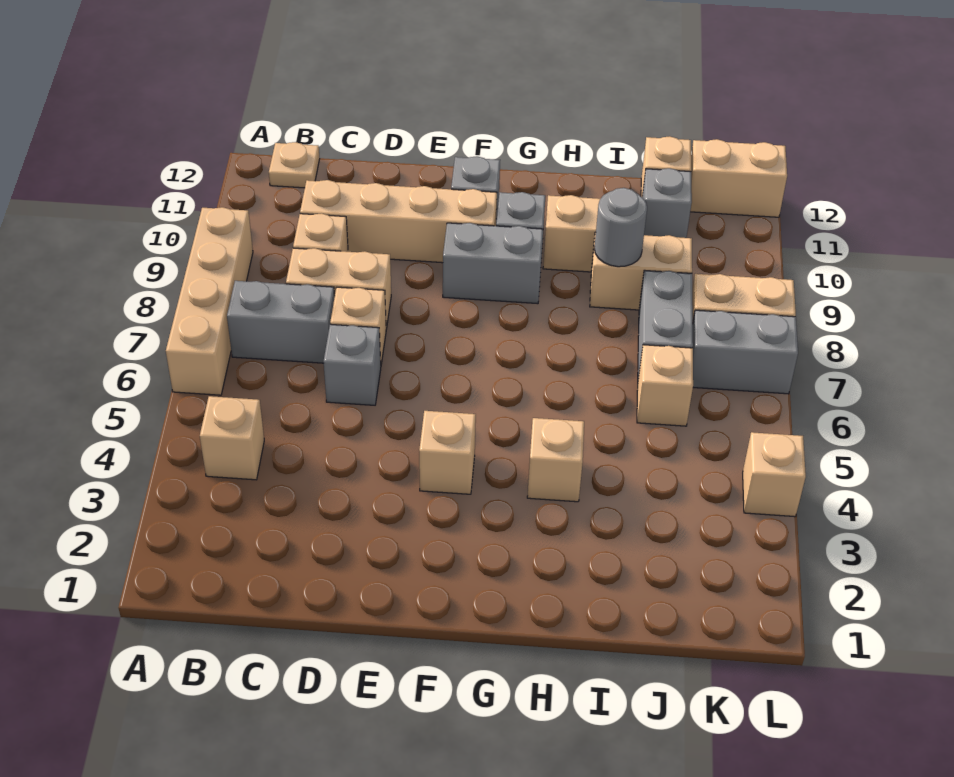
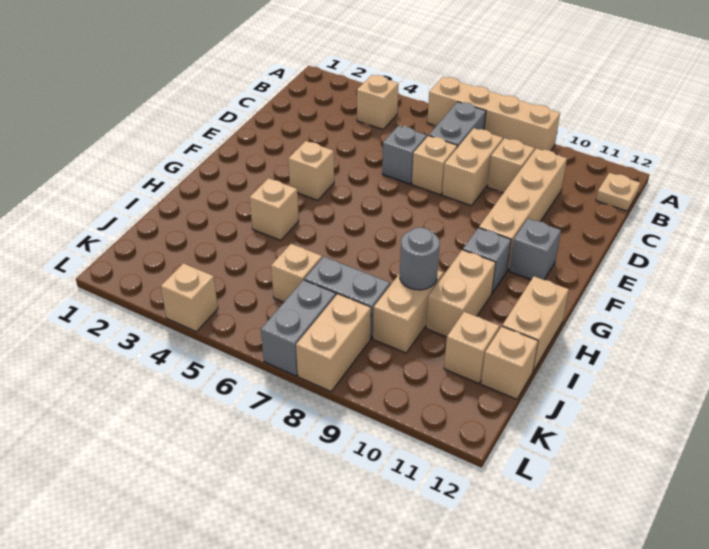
grey 1x2 brick [443,223,543,304] -> none
grey 1x1 brick [642,168,692,238] -> tan 1x1 brick [444,312,500,383]
tan 1x2 brick [690,139,787,217] -> tan 1x2 brick moved to [502,276,569,371]

